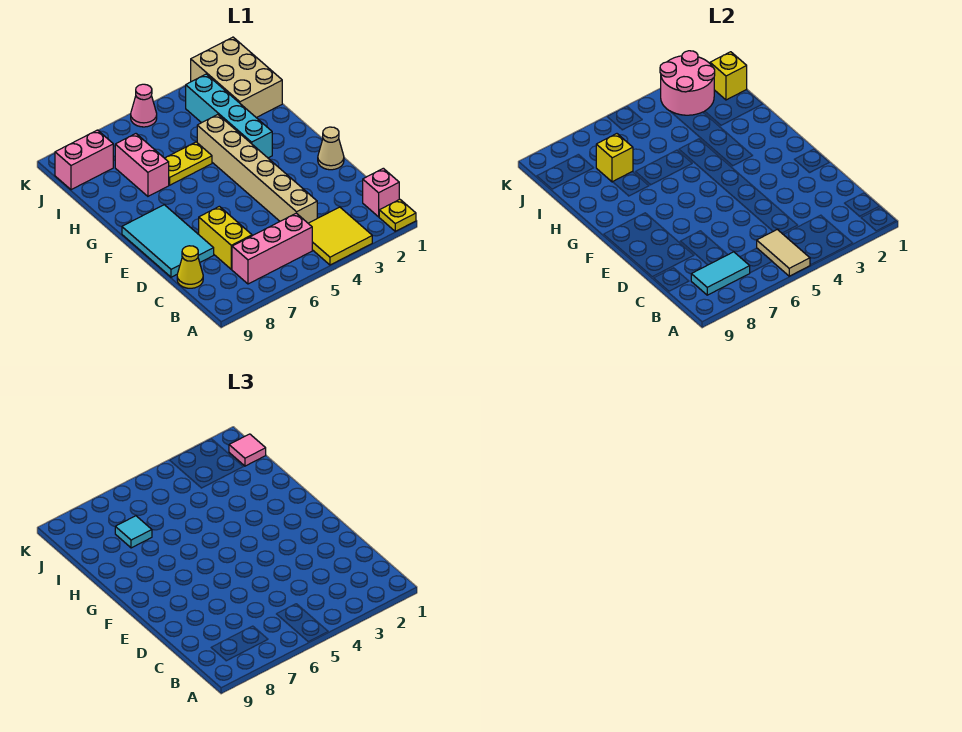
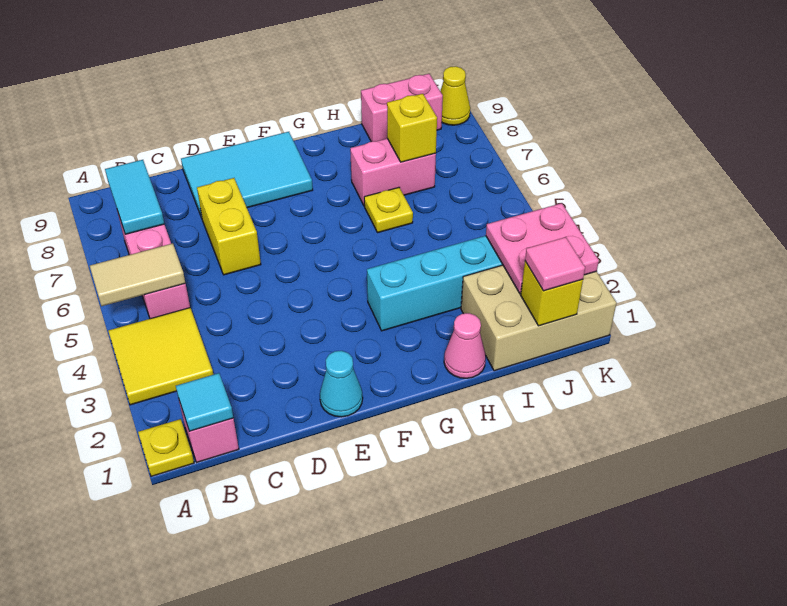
tan 1x6 brick [197,115,317,223] -> none
yellow 1x2 brick [199,206,252,269] -> yellow 1x2 brick turned to [197,178,261,275]
yellow 1x1 cone [177,246,203,288] -> yellow 1x1 cone moved to [440,66,470,125]
tan 1x1 cone [318,127,344,170] -> cyan 1x1 cone [320,351,363,417]
yellow 1x2 plate [165,142,212,185] -> yellow 1x1 plate [364,187,413,233]
cyan 1x1 tile [115,516,152,548] -> cyan 1x1 tile moved to [176,373,233,431]
pink 2x2 round brick [660,51,715,115] -> pink 2x2 plate [486,203,599,294]
pink 1x2 brick [55,130,113,190] -> pink 1x2 brick turned to [361,74,443,142]
pink 1x1 cone [131,84,157,127] -> pink 1x1 cone moved to [444,313,486,378]

